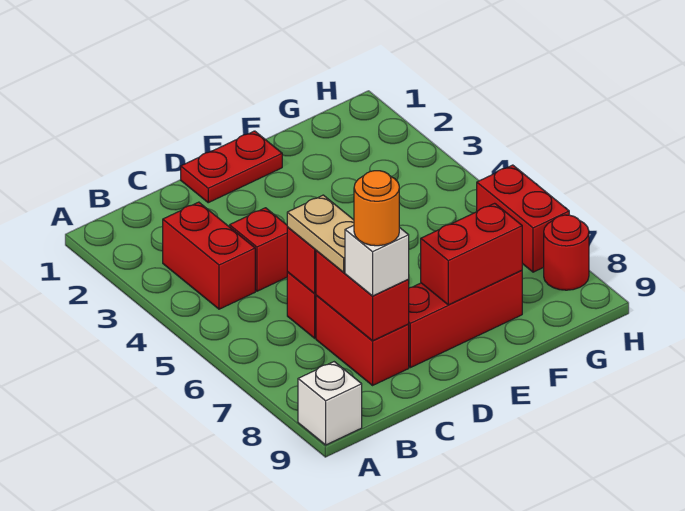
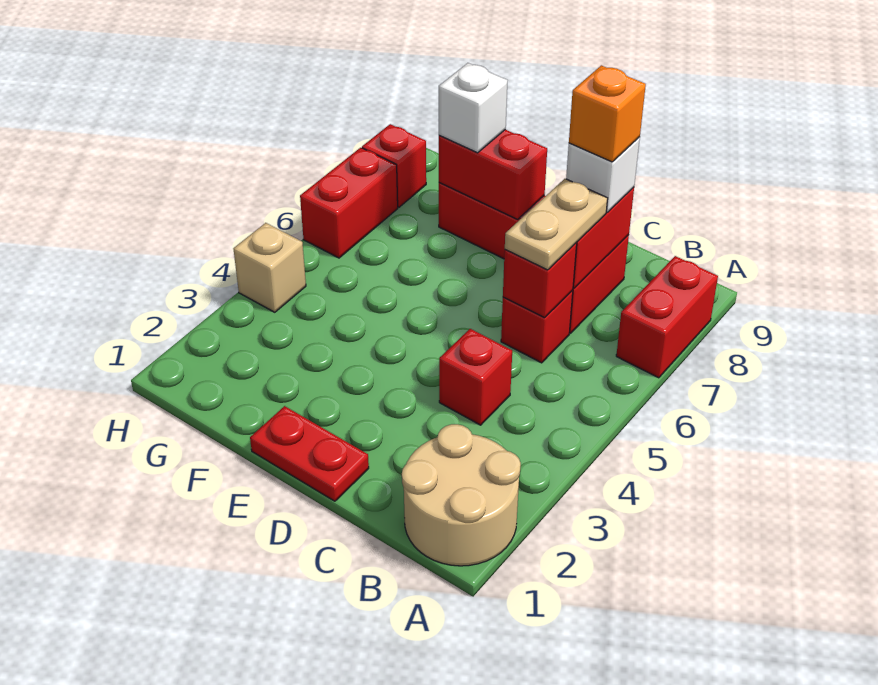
none -> tan 2x2 round brick [402,424,521,566]
white 1x1 brick [298,362,362,445] -> white 1x1 brick moved to [439,63,508,153]
red 1x2 brick [163,202,255,309] -> red 1x2 brick moved to [616,256,718,378]
orange 1x1 round brick [354,171,399,246] -> orange 1x1 brick [569,65,646,162]
none -> tan 1x1 brick [234,223,306,312]
red 1x1 round brick [544,215,589,290] -> red 1x1 brick [362,124,426,207]

